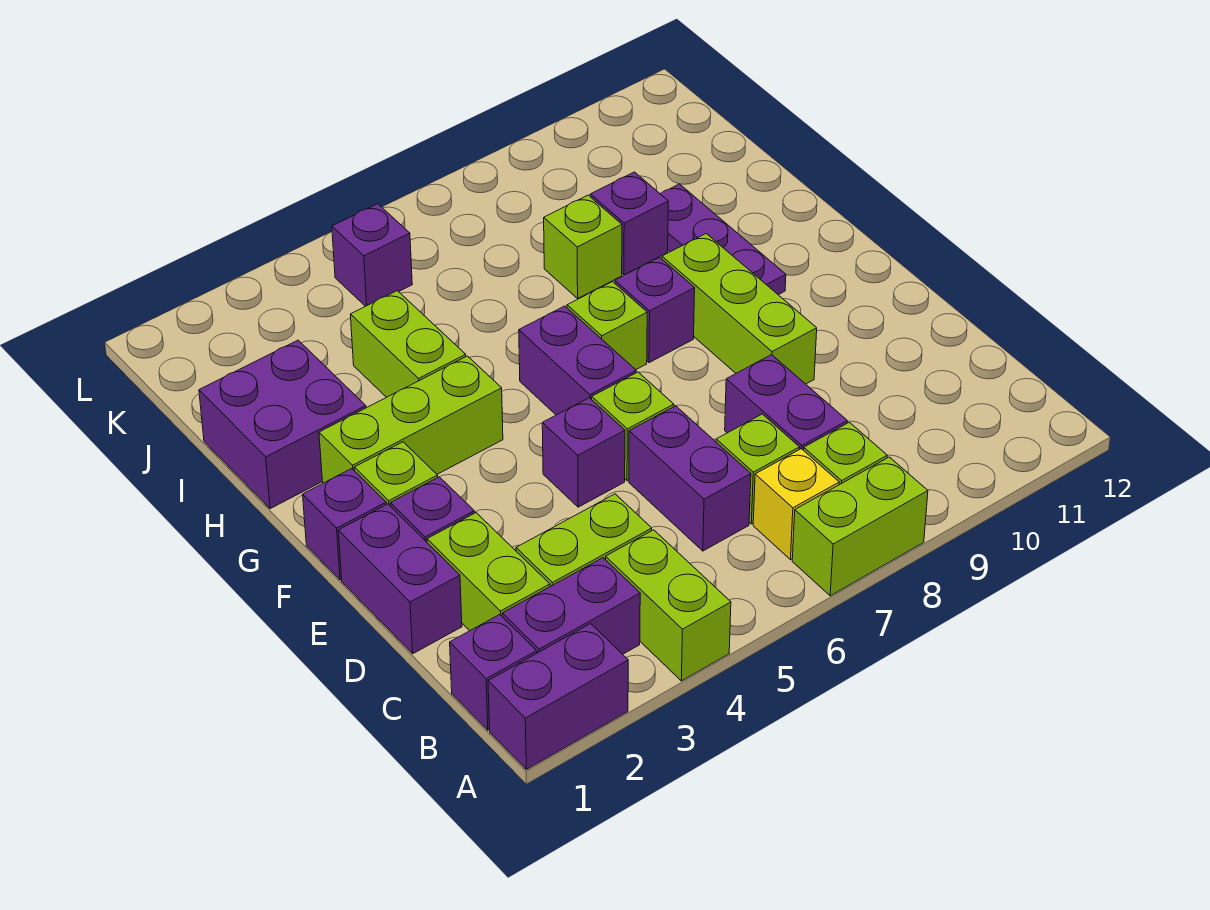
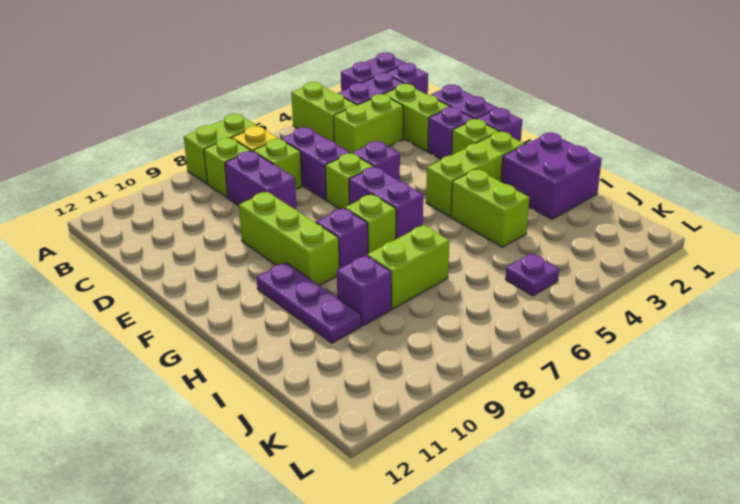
lime 1x1 brick [544,195,622,298] -> lime 1x2 brick [367,225,449,309]
purple 1x1 brick [332,204,412,306] -> purple 1x1 plate [505,253,559,296]

